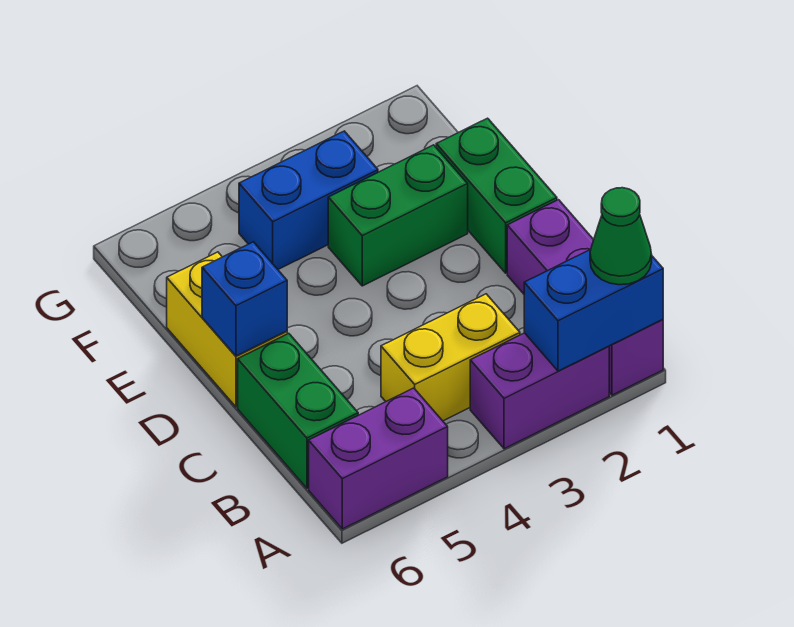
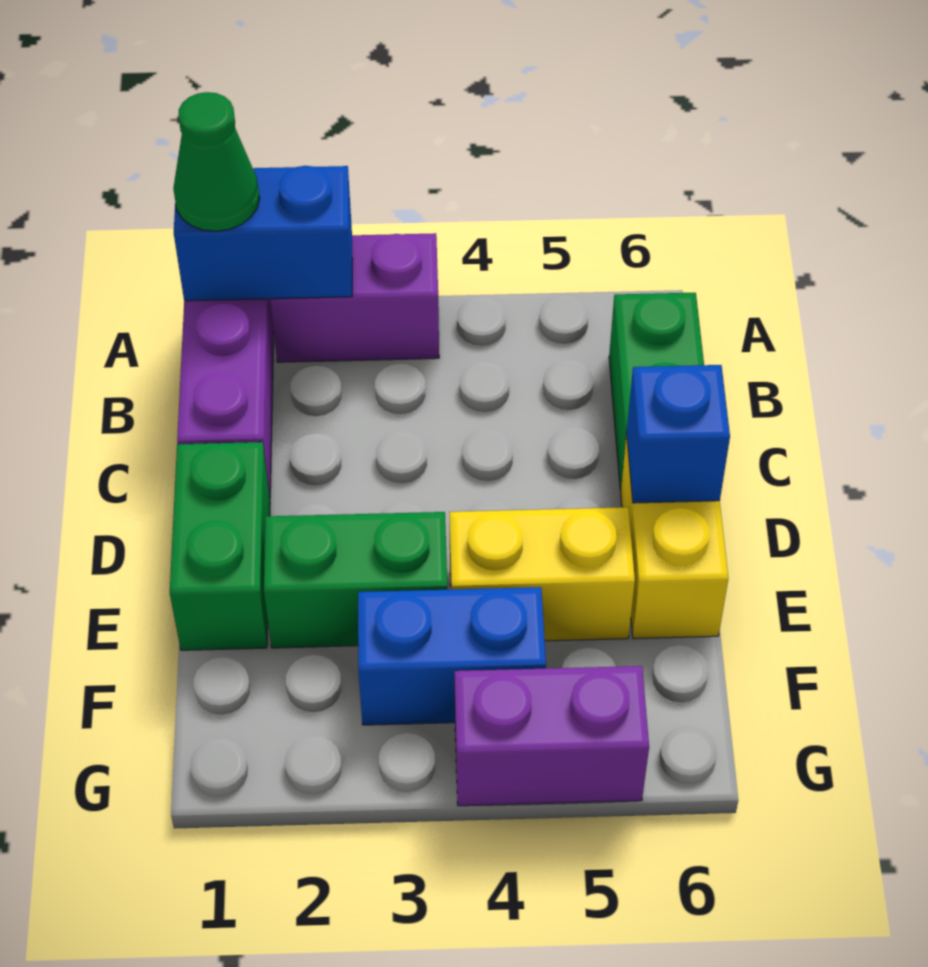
purple 1x2 brick [309,388,448,529] -> purple 1x2 brick moved to [455,666,649,806]
yellow 1x2 brick [381,294,520,421] -> yellow 1x2 brick moved to [449,507,635,641]

